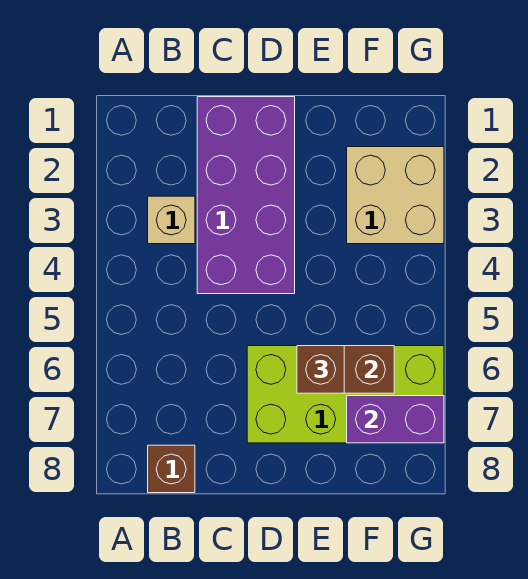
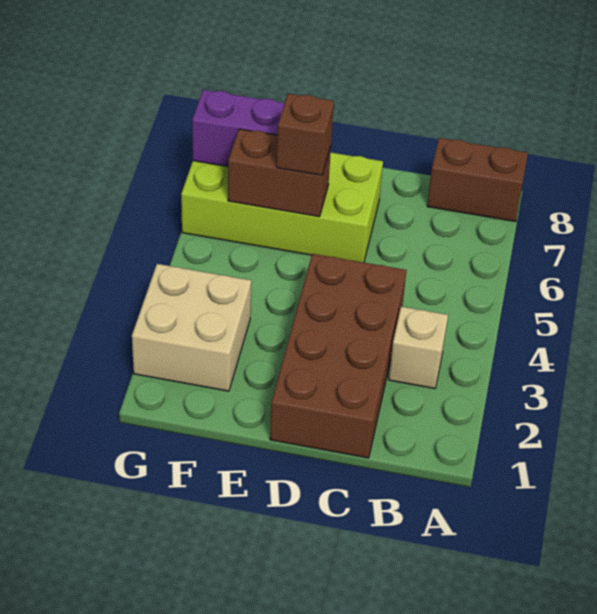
brown 1x1 brick [148,445,195,493] -> brown 1x2 brick [427,138,528,222]
purple 2x4 brick [197,97,295,294] -> brown 2x4 brick [270,254,407,458]

